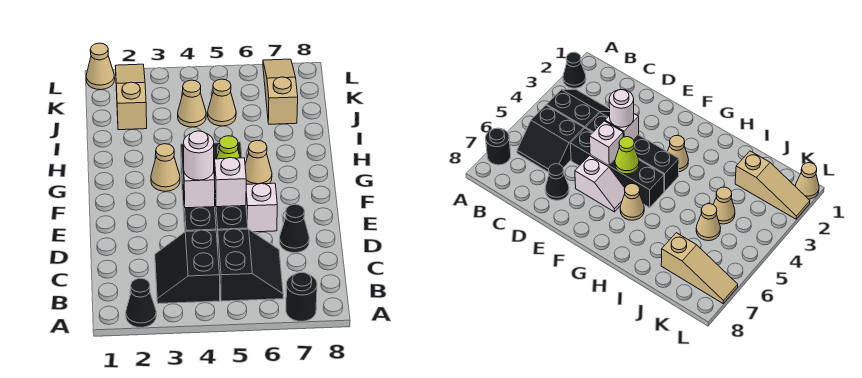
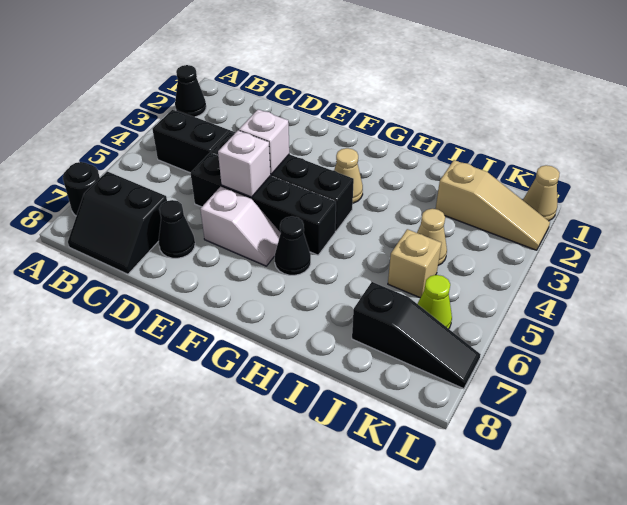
black 2x2 slope [218,229,283,301] -> black 2x2 slope moved to [68,171,167,274]
white 1x1 round brick [183,131,214,180] -> none
lime 1x1 cone [214,136,240,177] -> lime 1x1 cone moved to [418,275,452,329]
tan 1x1 cone [245,140,272,184] -> black 1x1 cone [275,217,311,275]
tan 1x1 cone [208,79,236,126] -> tan 1x1 brick [388,229,441,298]
tan 1x3 slope [263,59,298,124] -> black 1x3 slope [352,282,481,389]

